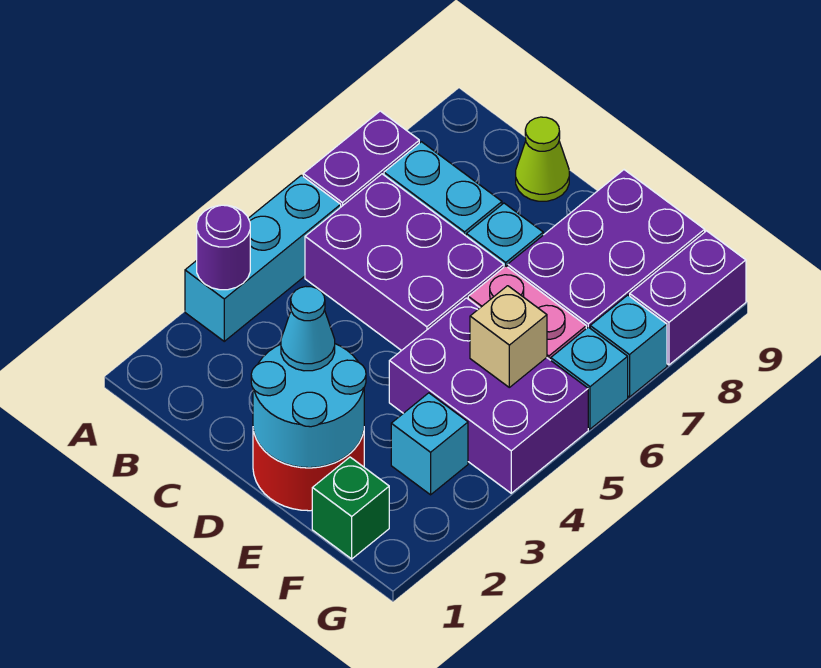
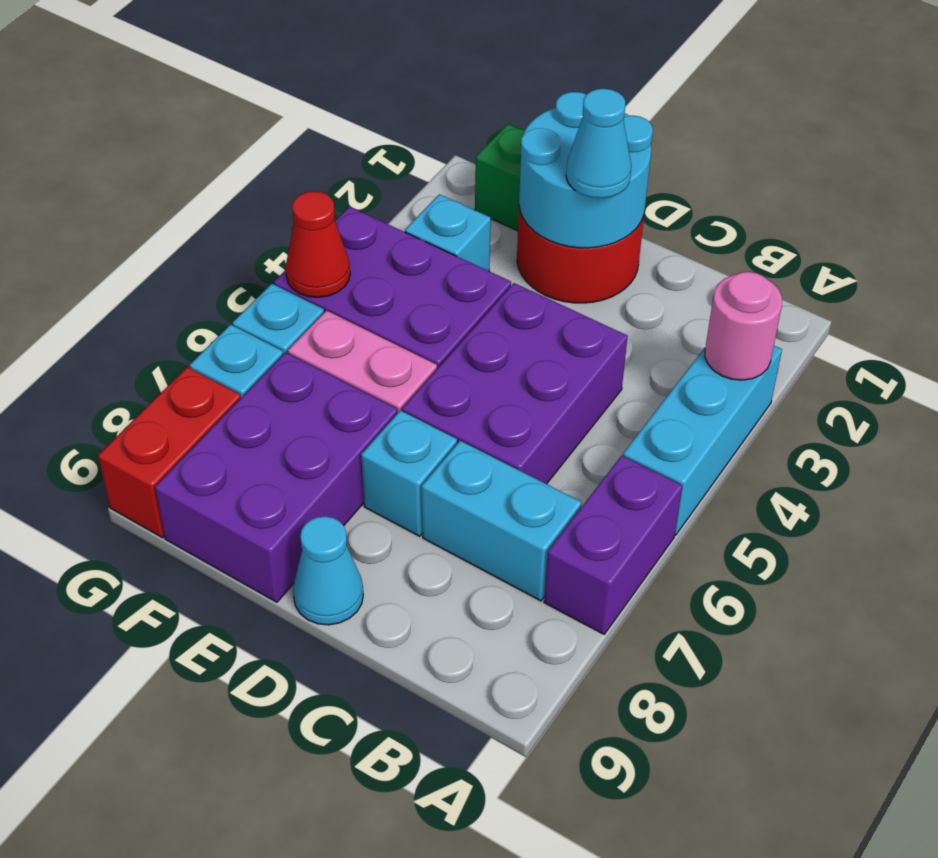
purple 1x1 round brick [197,205,250,290] -> pink 1x1 round brick [705,272,782,380]
purple 2x3 brick [305,174,504,351] -> purple 2x3 brick turned to [402,283,628,484]
lime 1x1 cone [516,117,569,201] -> none
none -> cyan 1x1 cone [293,516,363,625]
tan 1x1 brick [470,286,547,387] -> none
none -> red 1x1 cone [286,191,350,297]
purple 1x2 brick [630,231,746,365] -> red 1x2 brick [98,367,241,538]

